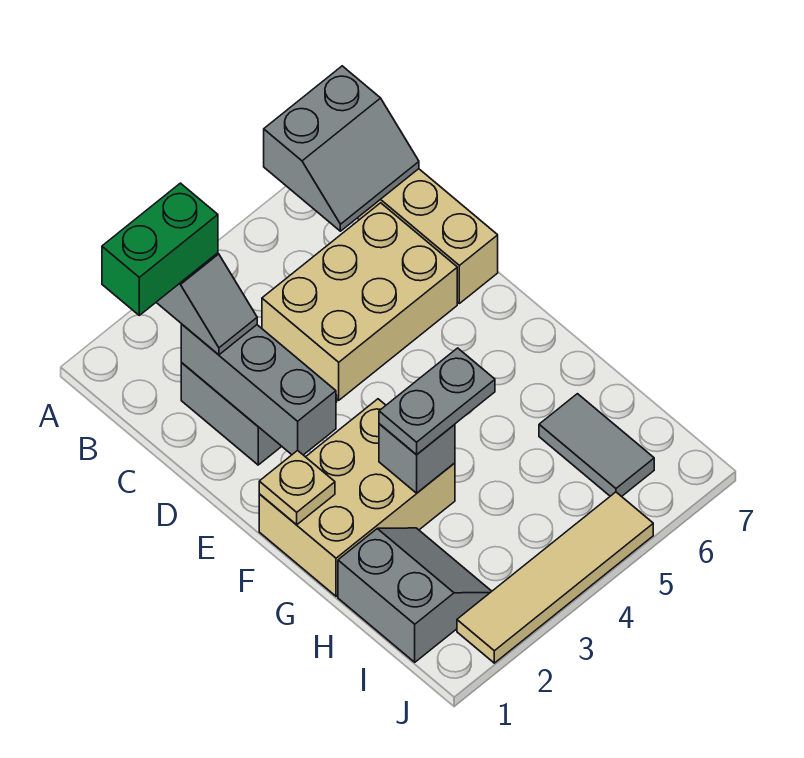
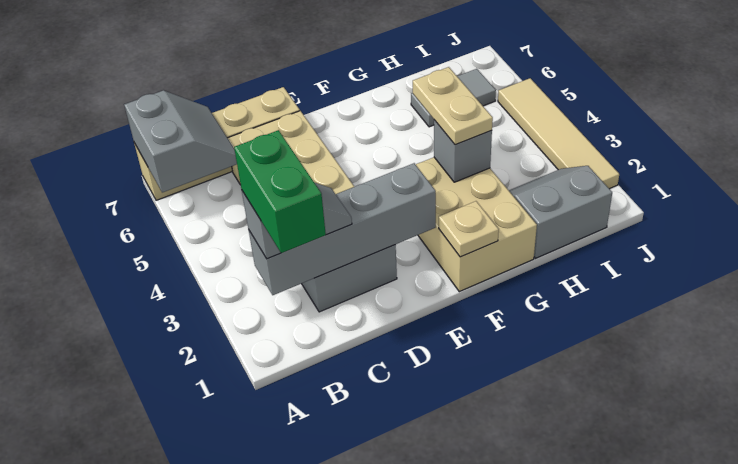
grey 1x3 brick [181,324,336,455] -> grey 1x4 brick [249,163,436,295]
grey 1x2 plate [379,348,495,454] -> tan 1x2 plate [413,67,493,145]

